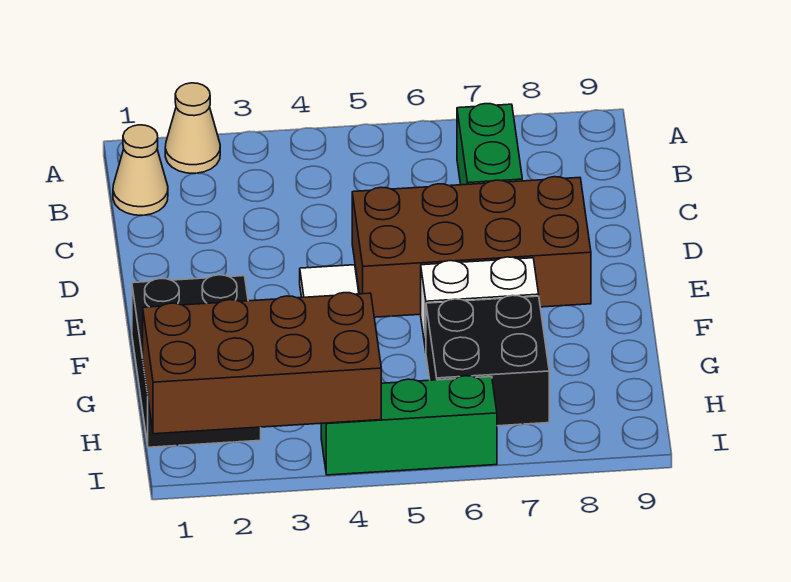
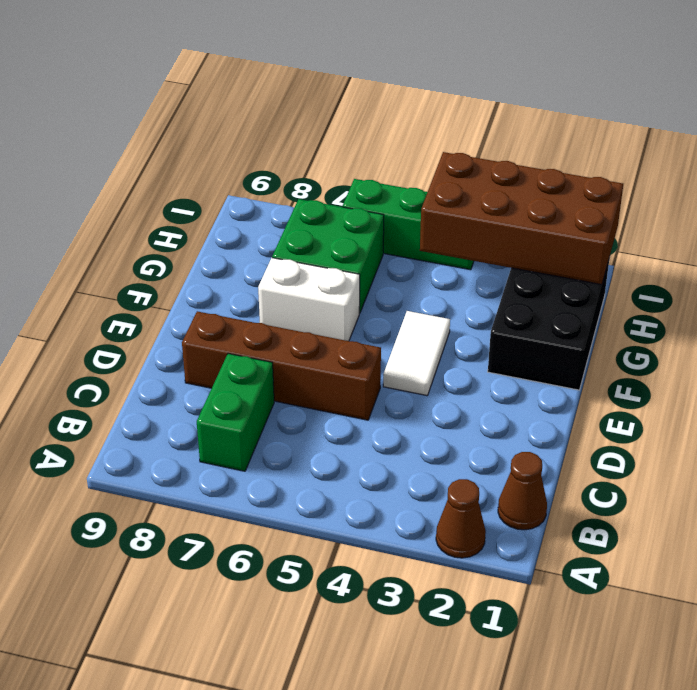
tan 1x1 cone [165,83,220,173] -> brown 1x1 cone [436,479,486,558]
tan 1x1 cone [113,125,168,215] -> brown 1x1 cone [498,452,547,530]
brown 2x4 brick [352,177,591,317] -> brown 1x4 brick [182,311,381,420]
black 2x2 brick [426,295,549,426] -> green 2x2 brick [272,199,384,313]

